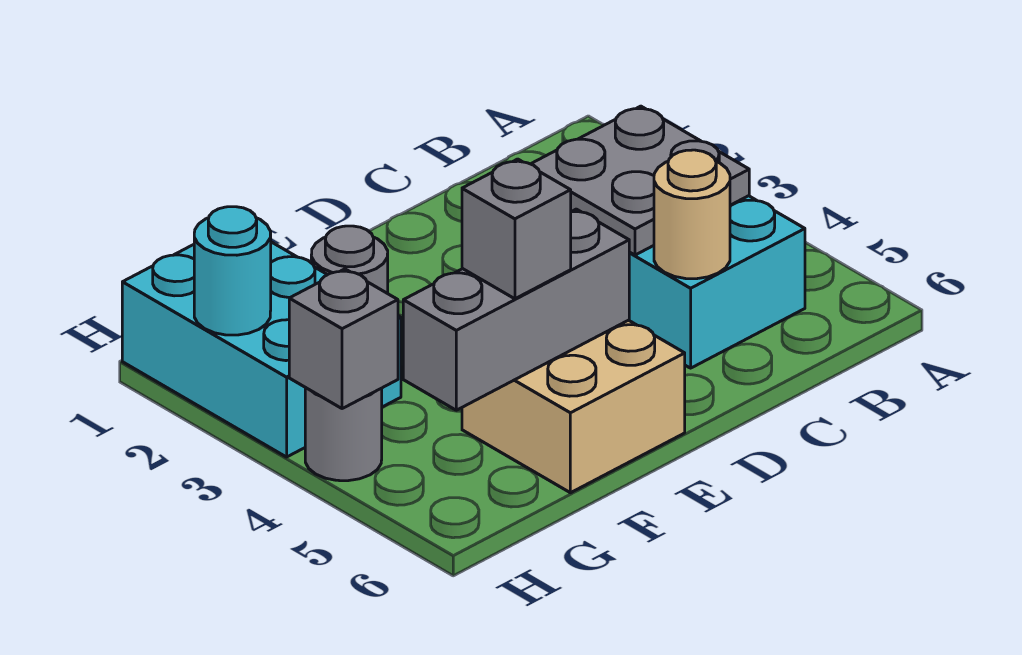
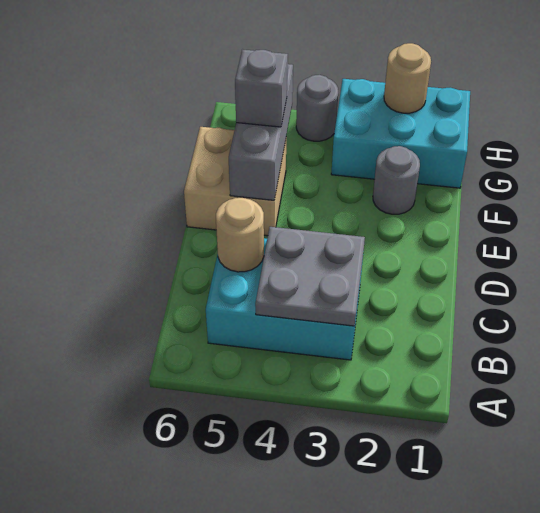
cyan 1x1 round brick [194,207,271,335] -> tan 1x1 round brick [384,43,431,113]
grey 1x1 brick [289,269,398,409] -> none

